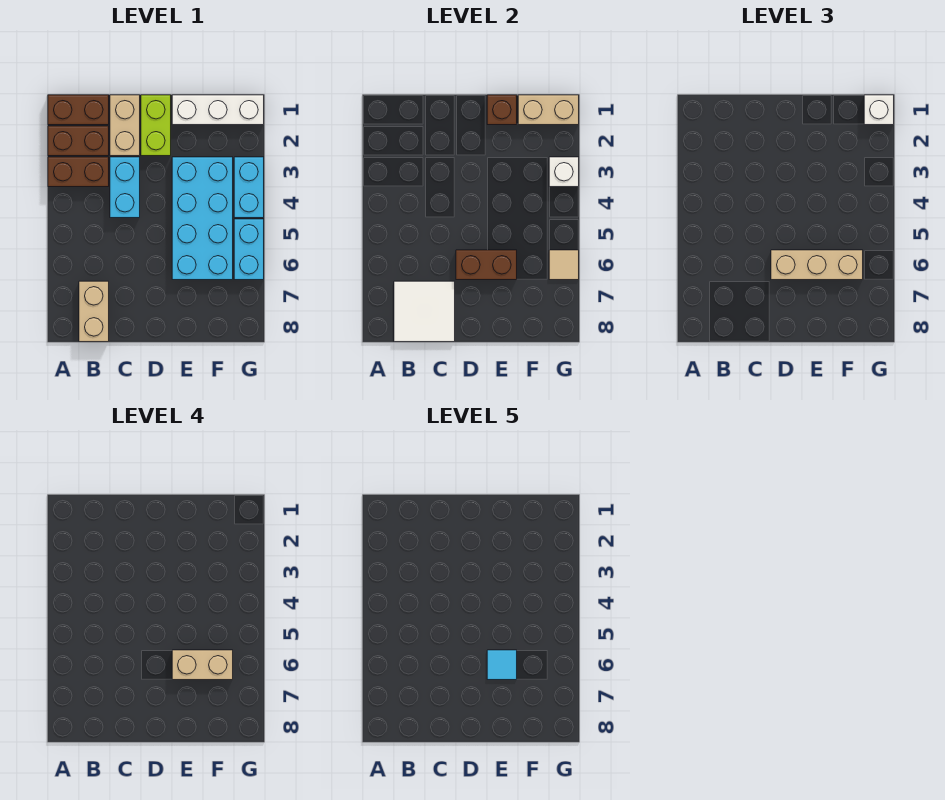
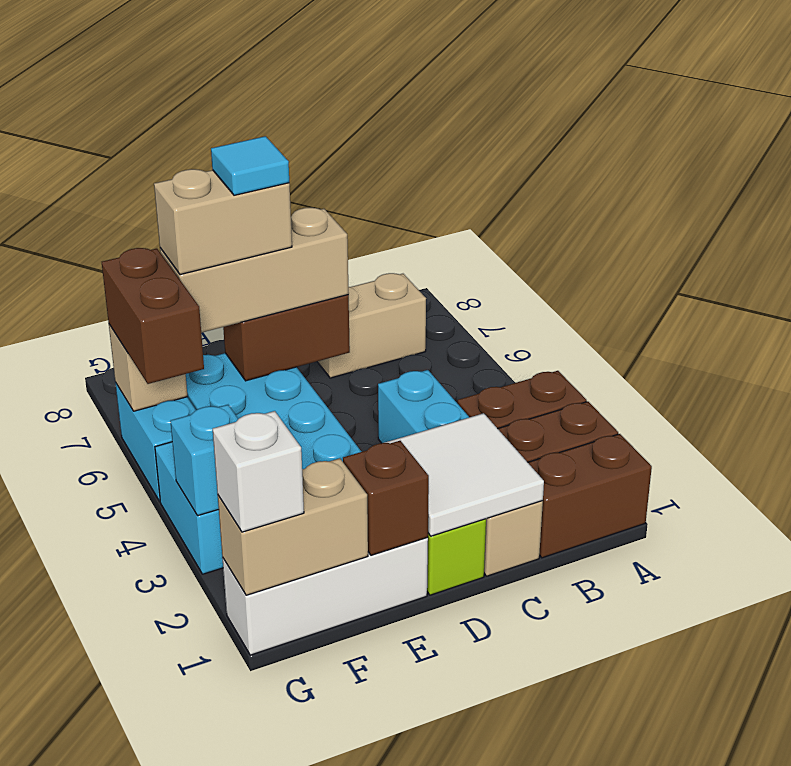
tan 1x2 brick [79,281,109,342] -> tan 1x2 brick turned to [317,273,426,378]
white 2x2 tile [394,281,455,342] -> white 2x2 tile moved to [385,413,544,536]
white 1x1 brick [549,157,579,187] -> cyan 1x1 brick [170,405,238,516]
none -> brown 1x2 brick [102,248,204,384]
tan 1x1 tile [549,250,579,280] -> tan 1x1 brick [109,325,187,411]

